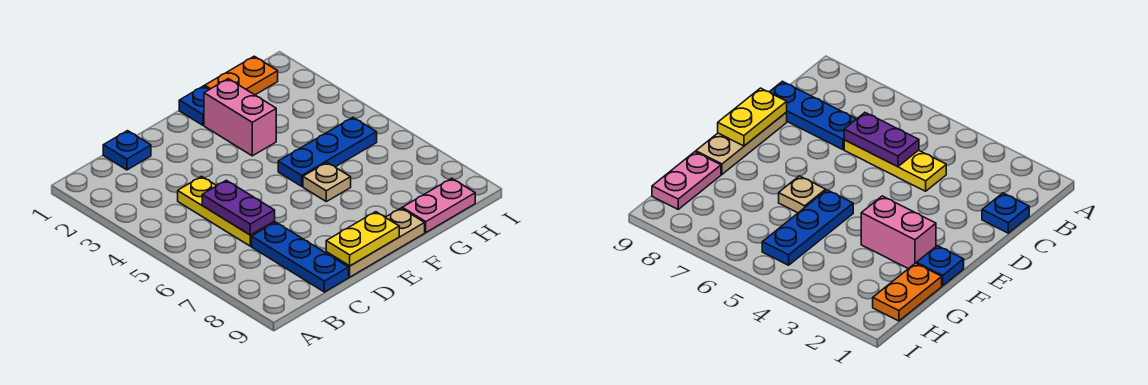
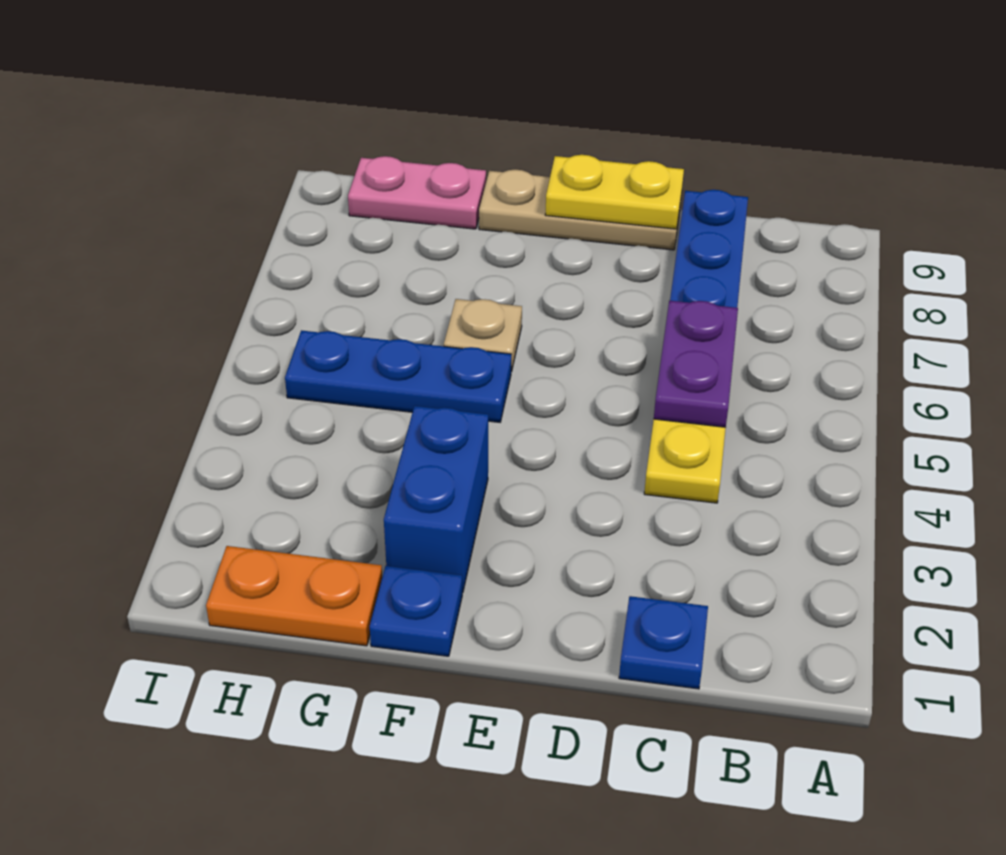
pink 1x2 brick [204,79,276,156] -> blue 1x2 brick [384,406,488,593]

